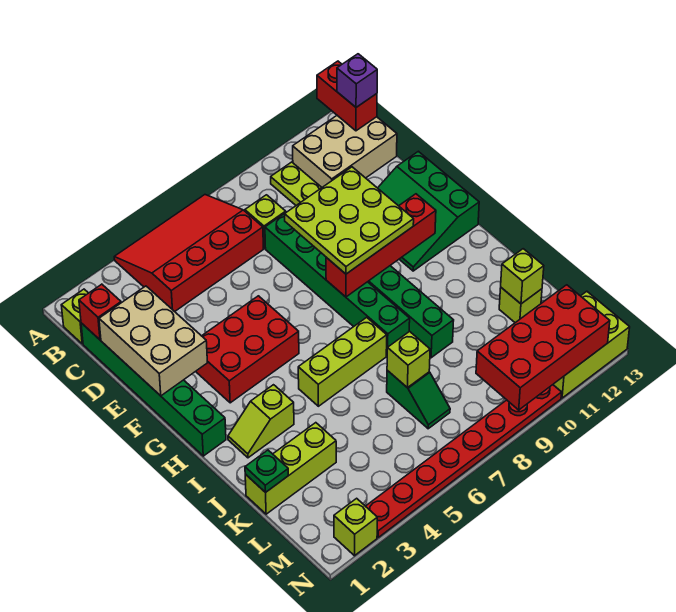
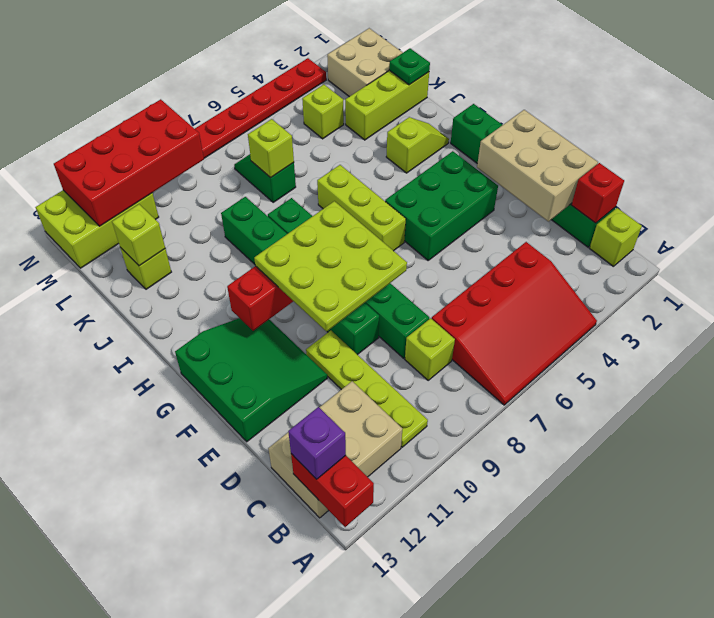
red 2x3 brick [196,296,299,403] -> green 2x3 brick [385,151,498,260]
lime 1x3 brick [298,317,387,406] -> lime 1x3 brick turned to [317,165,406,251]
none -> tan 2x2 brick [327,28,403,97]
lime 1x1 brick [334,498,377,556] -> lime 1x1 brick moved to [302,85,344,139]

